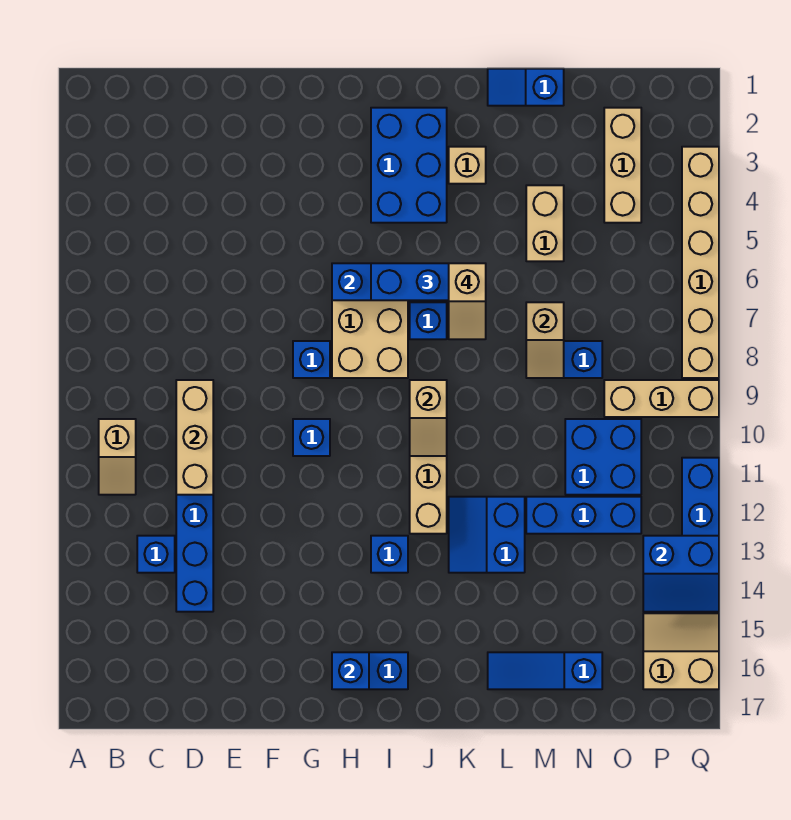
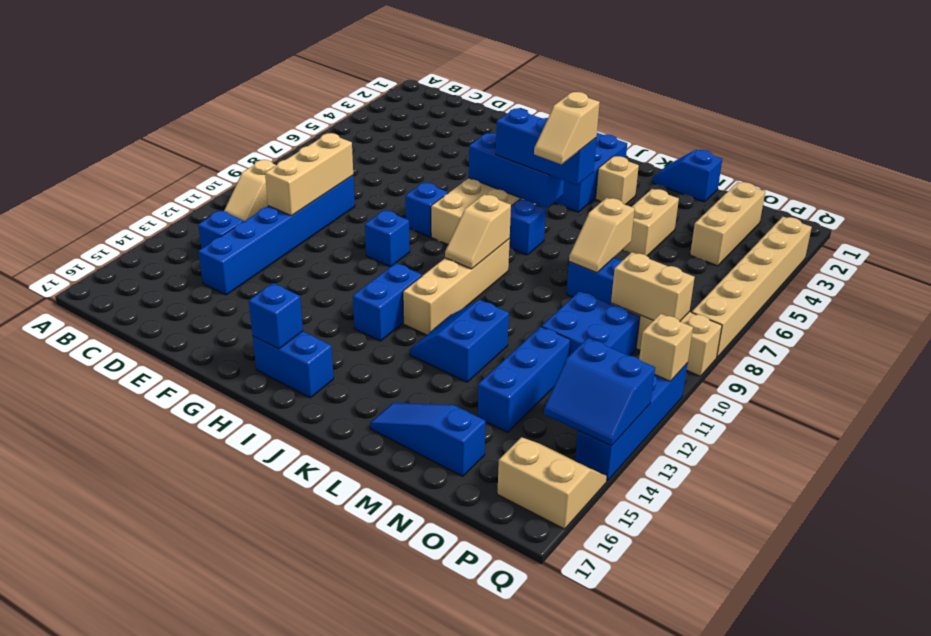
blue 1x1 brick [371,536,408,573] -> blue 1x2 brick [353,263,422,341]
blue 1x3 brick [526,497,641,534] -> blue 1x3 brick turned to [478,327,571,432]
none -> tan 1x2 brick [611,252,695,321]
none -> tan 1x1 brick [639,314,693,381]

